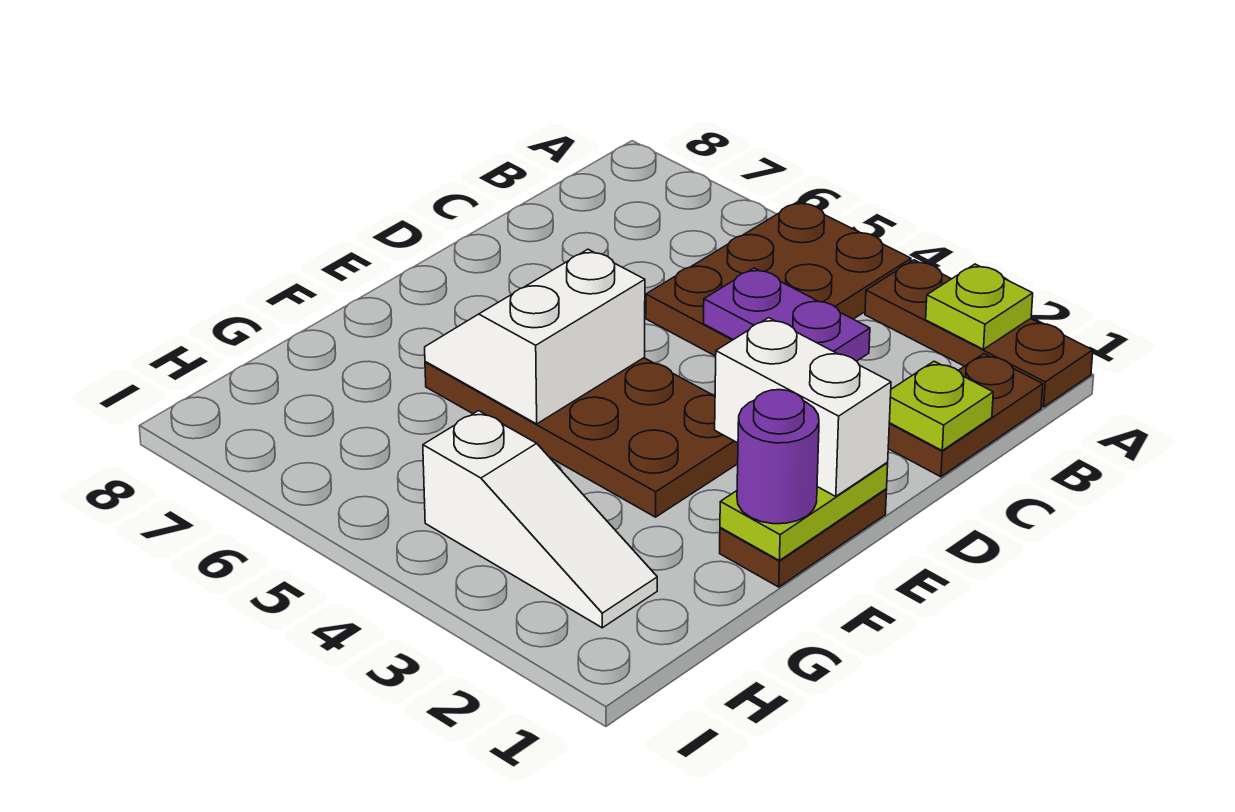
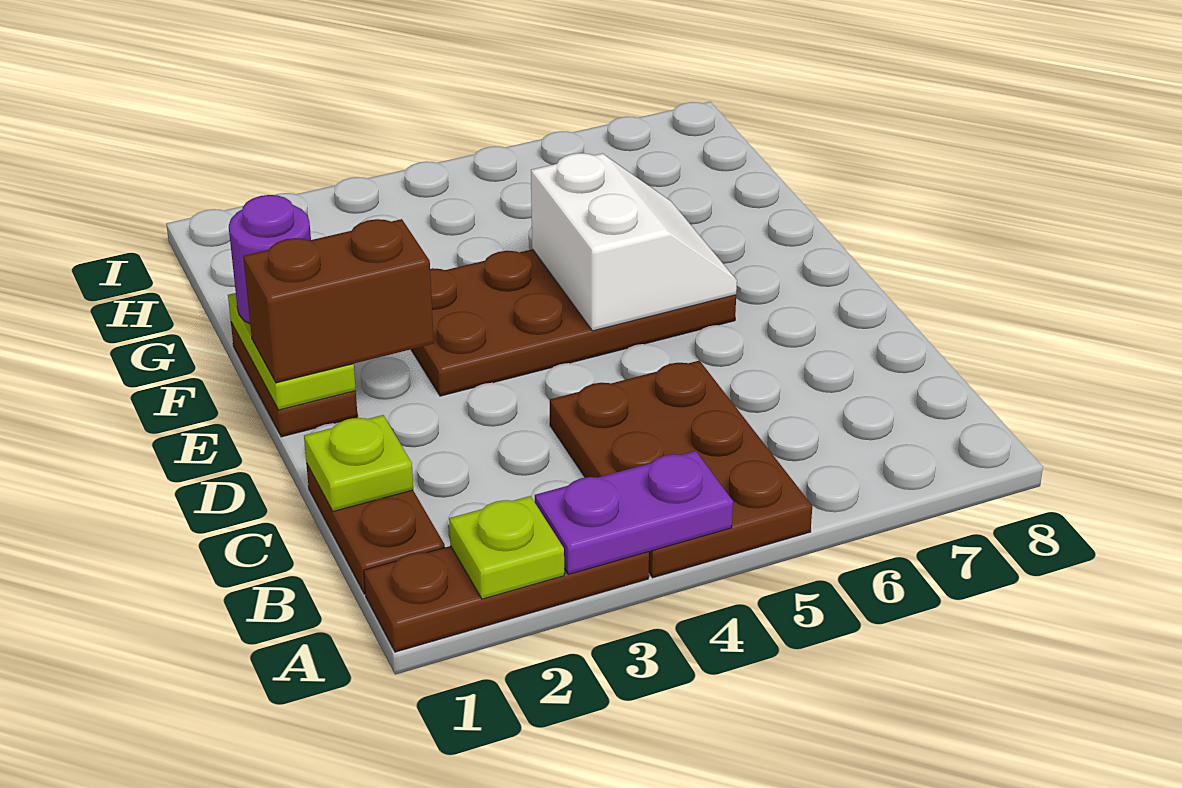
purple 1x2 plate [704,268,870,361] -> purple 1x2 plate moved to [535,451,733,574]
white 1x2 brick [715,318,891,497] -> brown 1x2 brick [243,219,434,383]
white 1x3 slope [423,411,657,628] -> none

